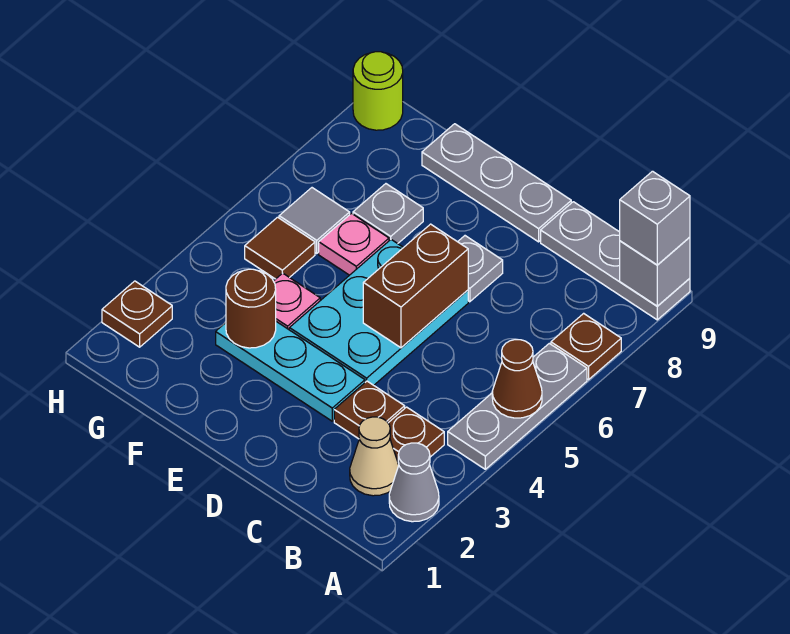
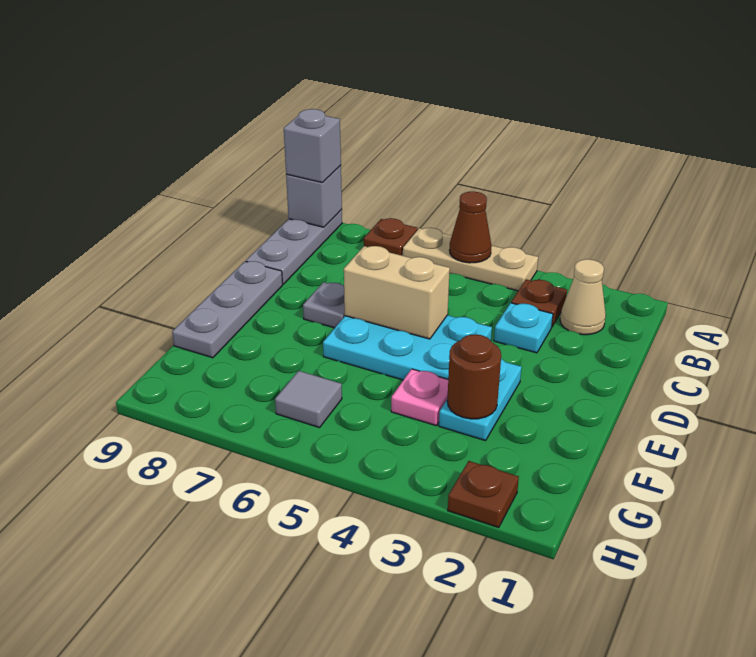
grey 1x1 cone [389,443,439,522] -> none
grey 1x3 plate [448,343,587,469] -> tan 1x3 plate [403,228,538,291]
brown 1x1 plate [334,381,405,439] -> cyan 1x1 plate [494,303,553,353]
cyan 1x3 plate [216,322,365,421] -> cyan 1x2 plate [439,359,522,441]
brown 1x2 brick [363,224,468,348] -> tan 1x2 brick [344,246,450,339]
pink 1x1 plate [319,214,389,275] -> none
grey 1x1 plate [353,184,423,244] -> none
brown 1x1 tile [245,217,315,279] -> none
lime 1x1 round brick [353,52,403,130] -> none

